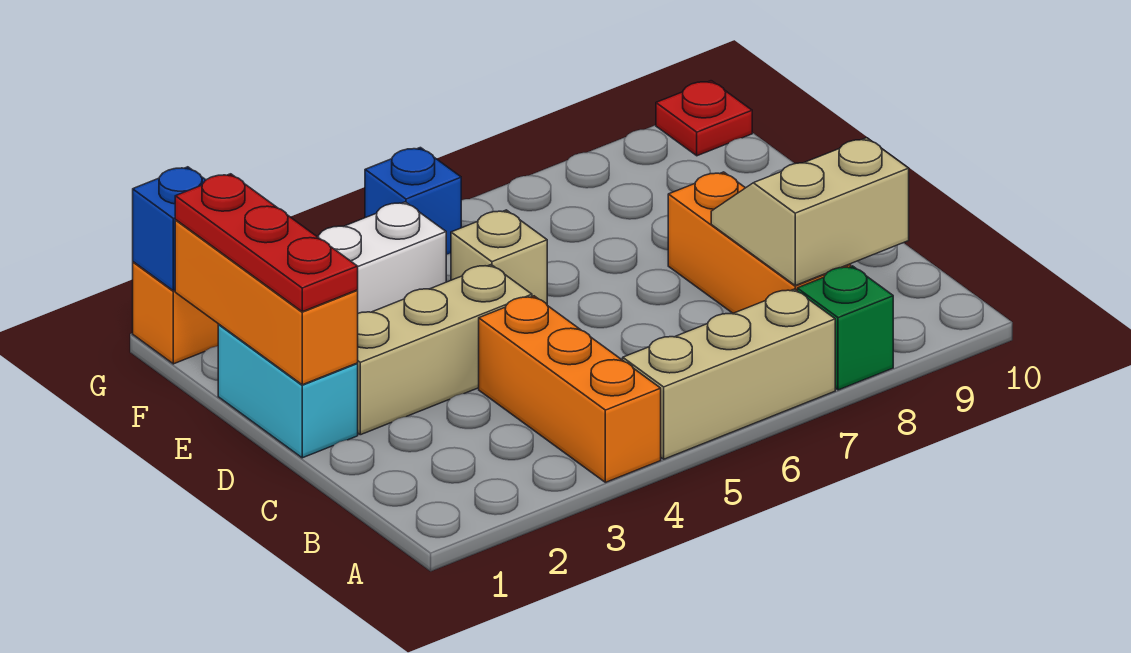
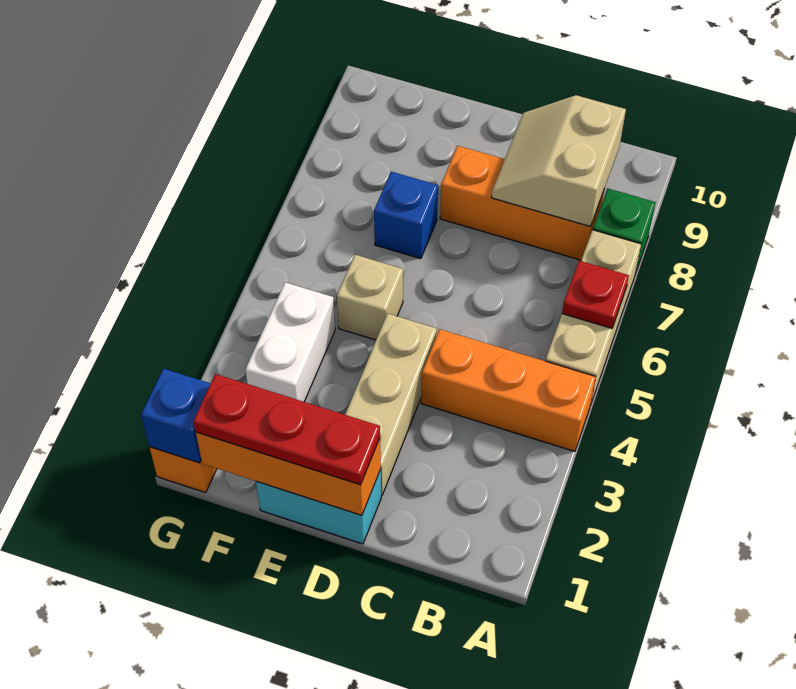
blue 1x1 brick [365,148,461,255] -> blue 1x1 brick moved to [374,172,438,259]
red 1x1 plate [656,81,752,156] -> red 1x1 plate moved to [562,261,629,328]

